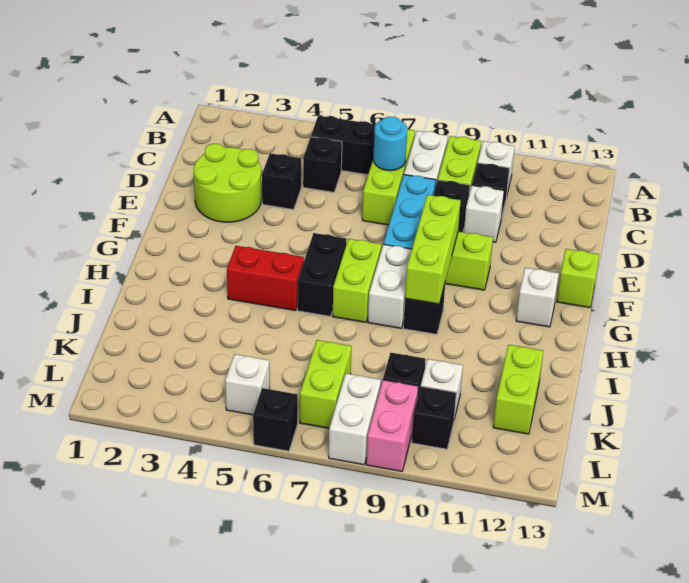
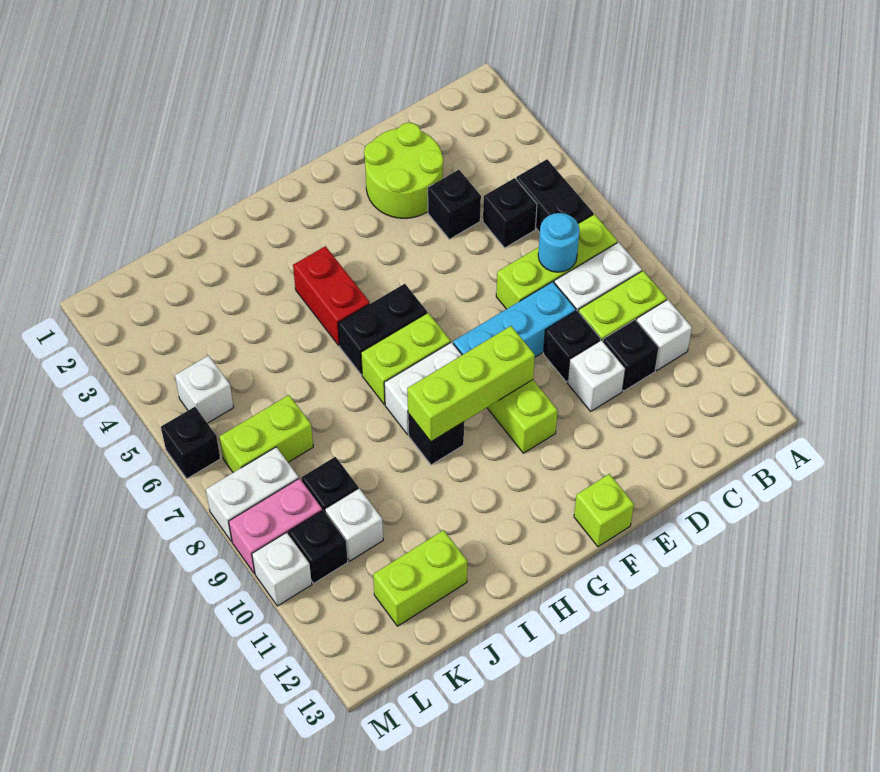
white 1x1 brick [516,268,559,327] -> white 1x1 brick moved to [252,532,312,606]

